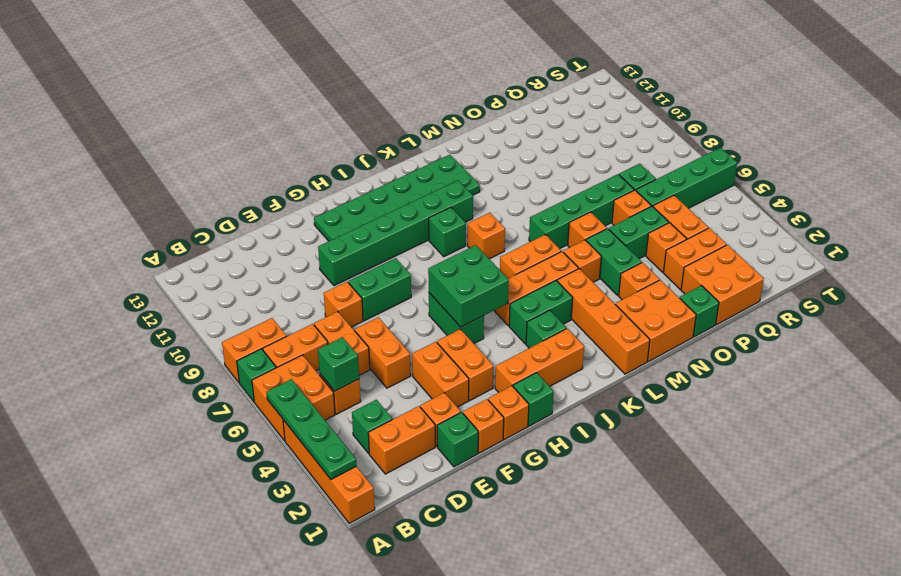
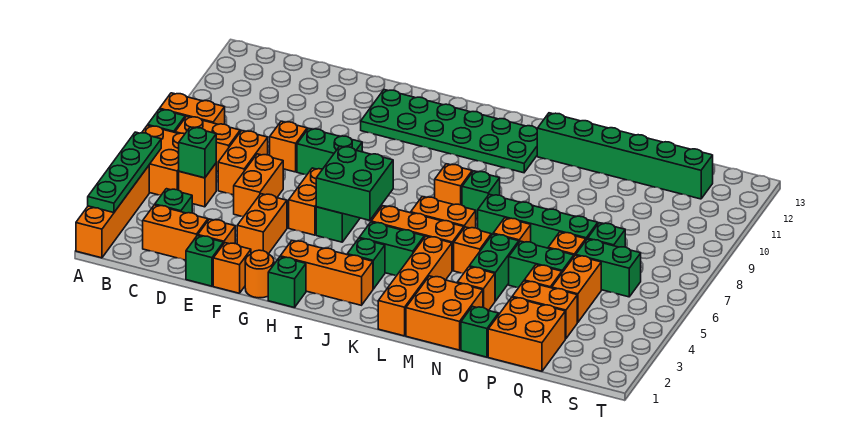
green 1x6 brick [318,181,473,286] -> green 1x6 brick moved to [537,113,713,199]
orange 1x1 brick [488,386,529,439] -> orange 1x1 round brick [245,250,274,298]
orange 1x2 brick [437,329,494,400] -> orange 1x2 brick moved to [289,168,322,235]
green 1x1 brick [429,207,466,256] -> green 1x1 brick moved to [462,171,500,219]
green 1x4 brick [636,148,737,208] -> green 1x2 brick [576,239,641,297]

